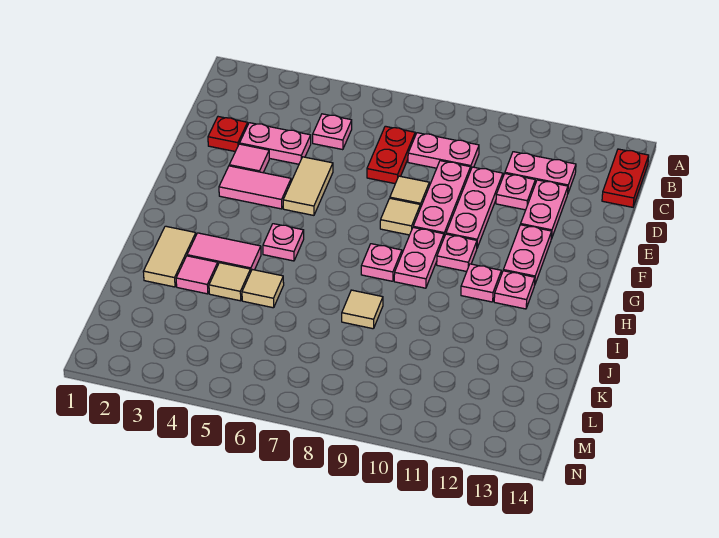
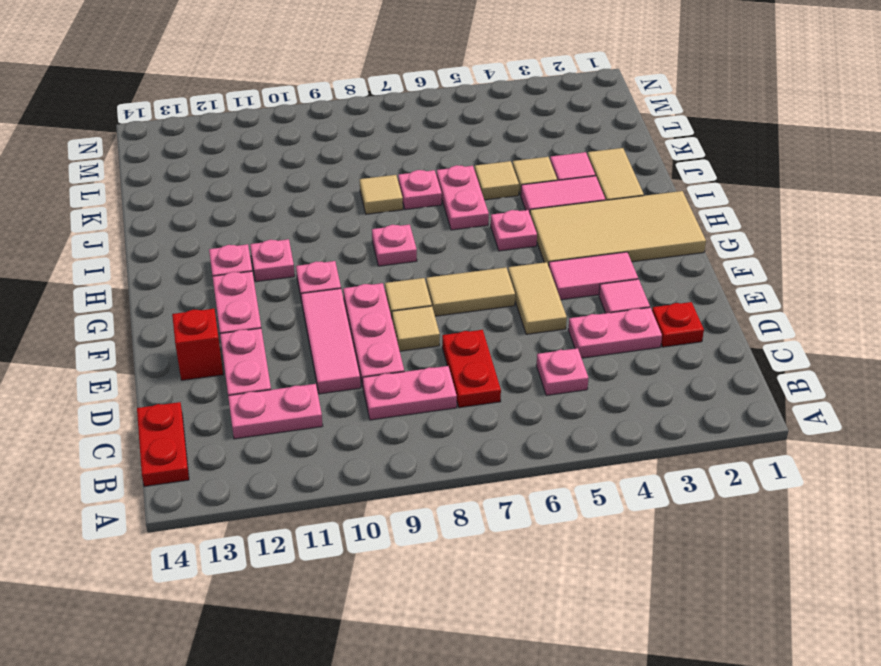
pink 1x3 plate [446,167,503,248] -> pink 1x3 tile [301,289,361,394]
pink 1x1 plate [496,174,535,210] -> pink 1x1 plate moved to [398,170,442,210]
none -> red 1x1 brick [172,309,223,380]
none -> tan 1x2 tile [426,267,515,316]
none -> tan 2x4 tile [530,191,706,266]
pink 1x2 plate [394,228,444,288] -> pink 1x2 plate moved to [437,165,489,230]

